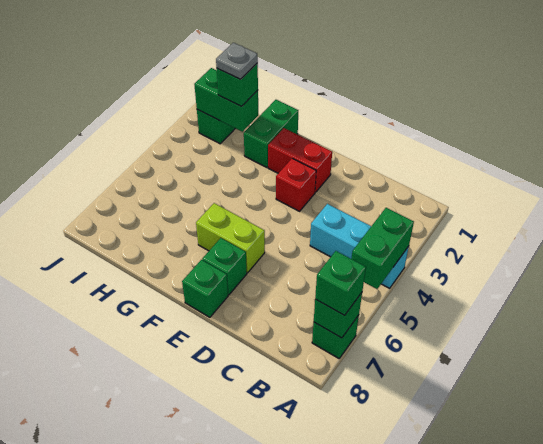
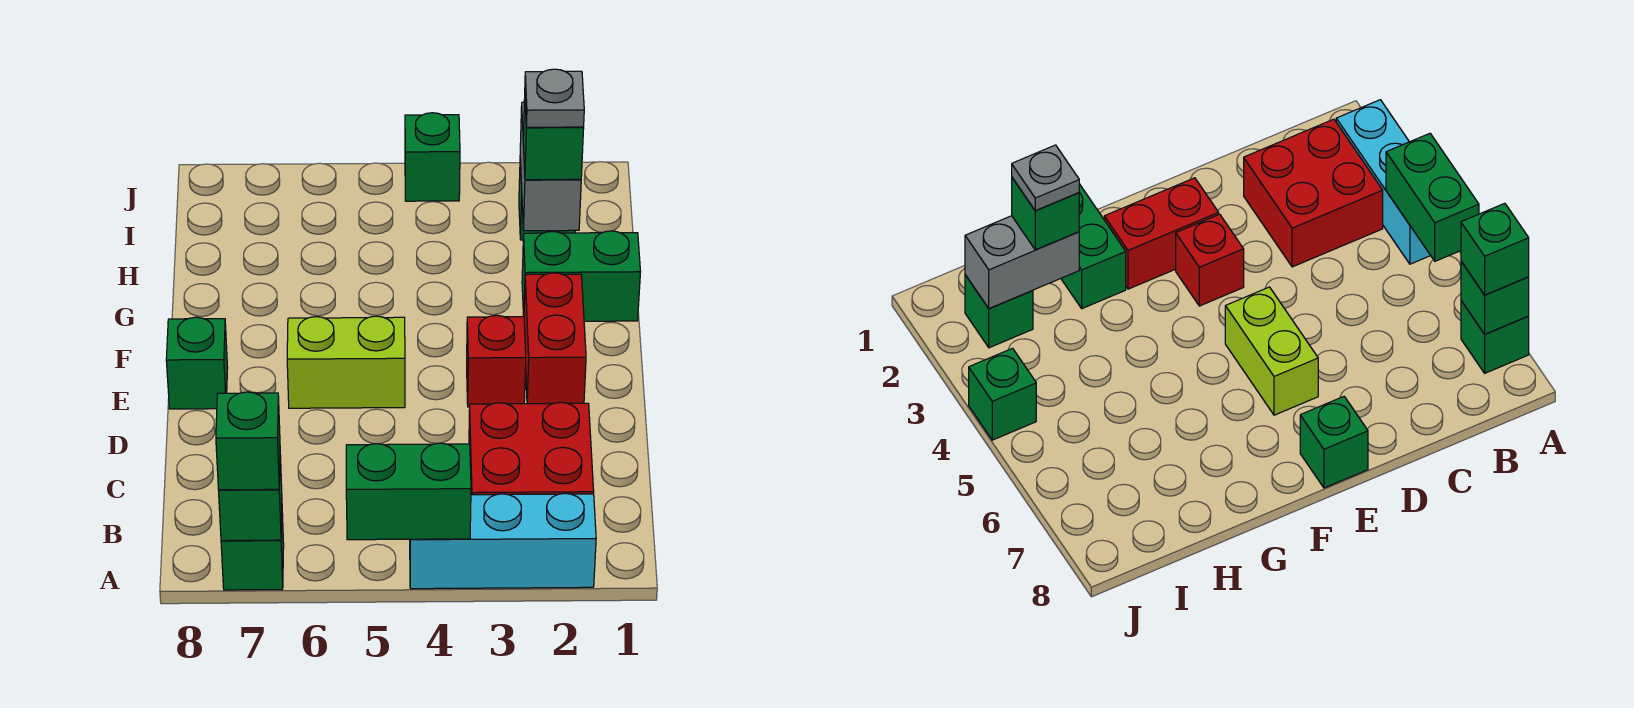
cyan 1x3 brick [310,204,409,288] -> cyan 1x3 brick turned to [410,493,596,589]
none -> red 2x2 brick [469,402,594,495]
lime 1x2 brick [196,203,265,273] -> lime 1x2 brick turned to [287,316,405,408]
green 1x1 brick [202,238,247,295] -> green 1x1 brick moved to [405,113,460,201]
green 1x2 brick [194,68,258,132] -> grey 1x2 brick [520,102,581,231]

